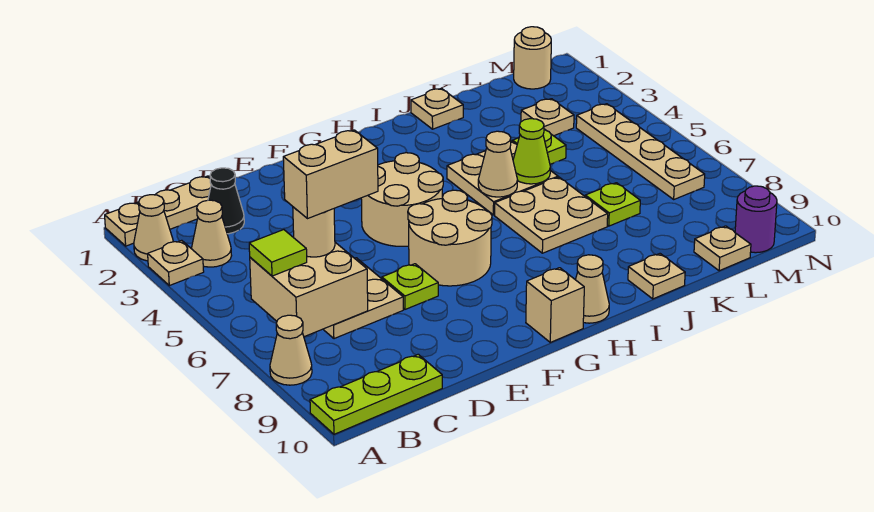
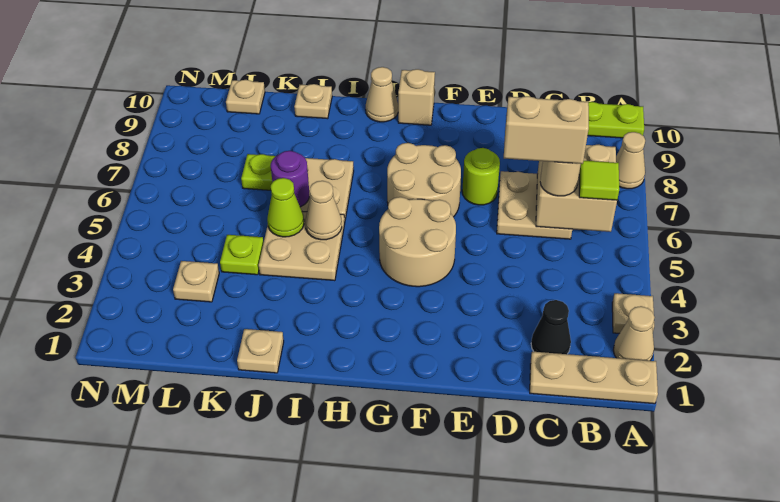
tan 1x1 cone [191,200,232,267] -> none
lime 1x1 plate [382,264,438,309] -> lime 1x1 round brick [462,148,500,205]
tan 1x1 round brick [514,27,551,89] -> none
tan 1x4 plate [576,104,705,199] -> none
purple 1x1 round brick [735,186,777,253] -> purple 1x1 round brick moved to [271,151,309,207]

